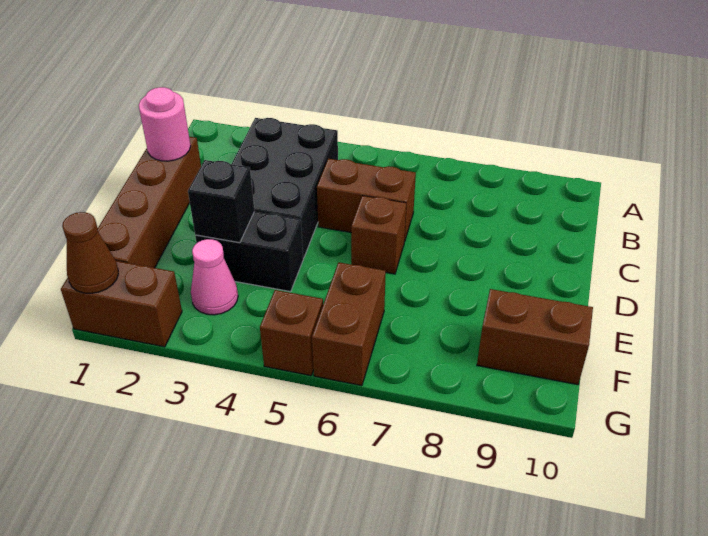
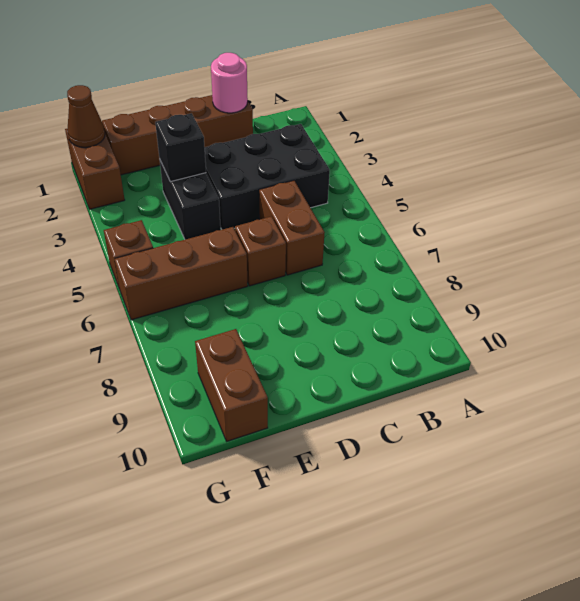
pink 1x1 cone [191,239,238,315] -> none
brown 1x2 brick [312,262,386,386] -> brown 1x3 brick [115,227,248,320]

